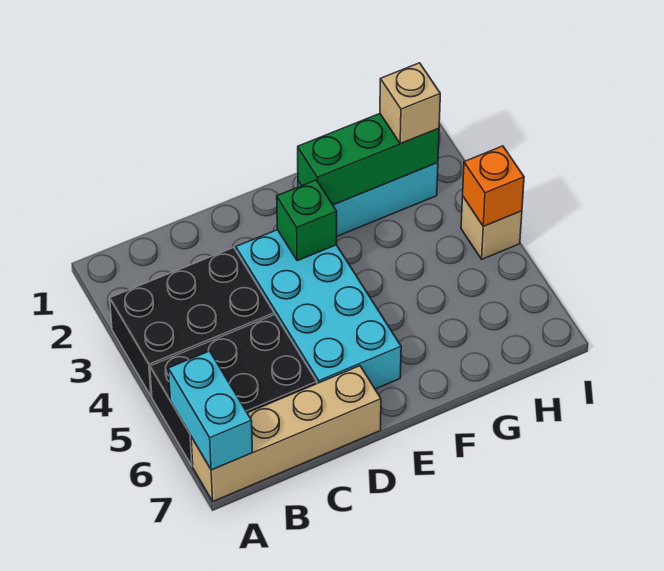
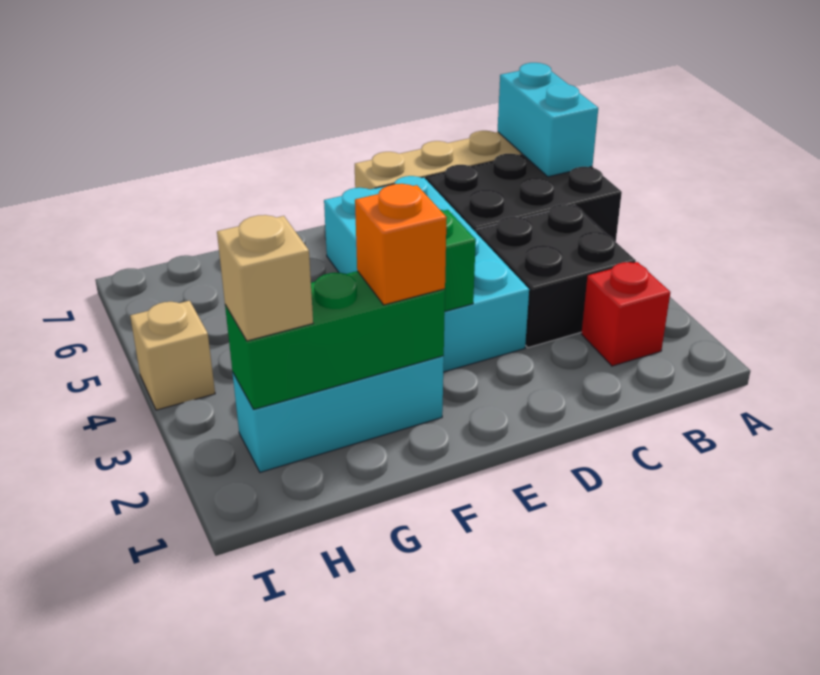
black 2x3 brick [110,247,274,396] -> black 2x2 brick [476,204,636,348]
none -> red 1x1 brick [582,262,670,366]
orange 1x1 brick [463,146,524,226] -> orange 1x1 brick moved to [355,184,447,305]

